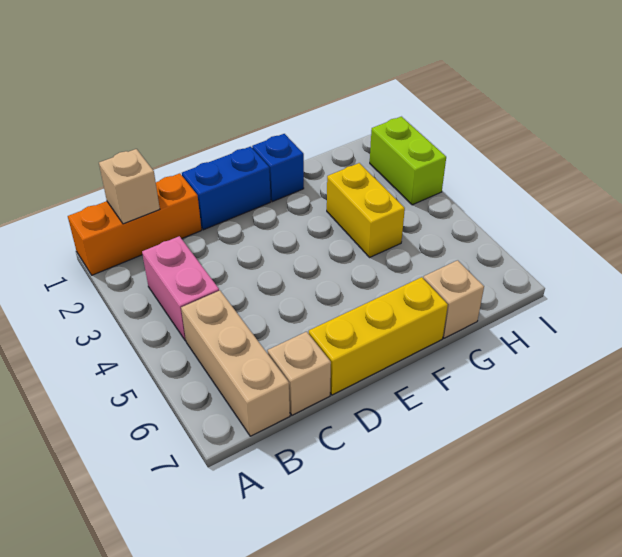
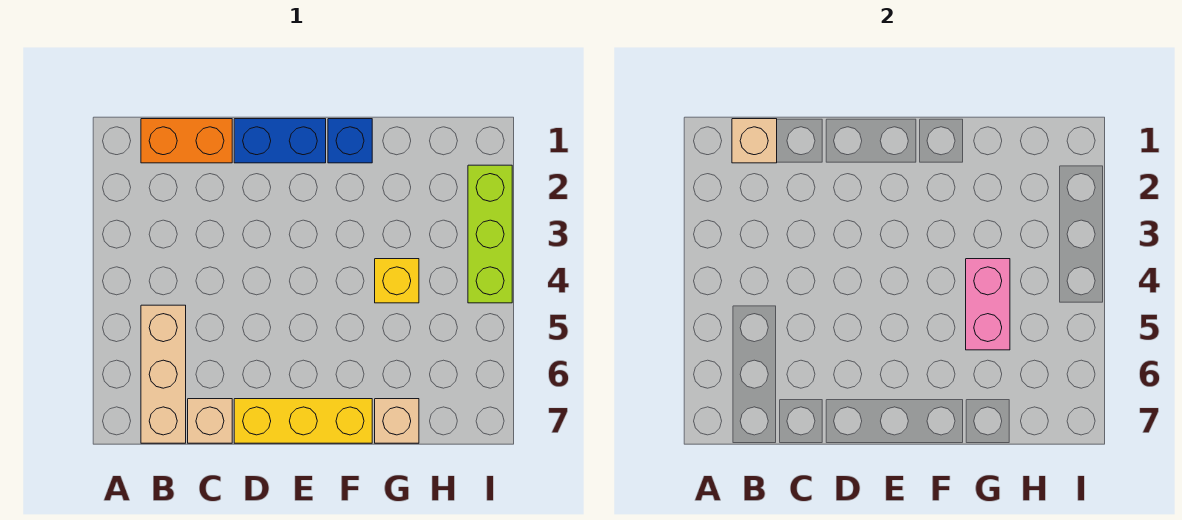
orange 1x3 brick [68,173,202,275] -> orange 1x2 brick [141,119,232,163]
pink 1x2 brick [142,236,219,341] -> pink 1x2 brick moved to [966,259,1010,350]
yellow 1x2 brick [327,163,405,257] -> yellow 1x1 brick [375,259,419,303]
lime 1x2 brick [370,117,446,205] -> lime 1x3 brick [468,165,512,303]

